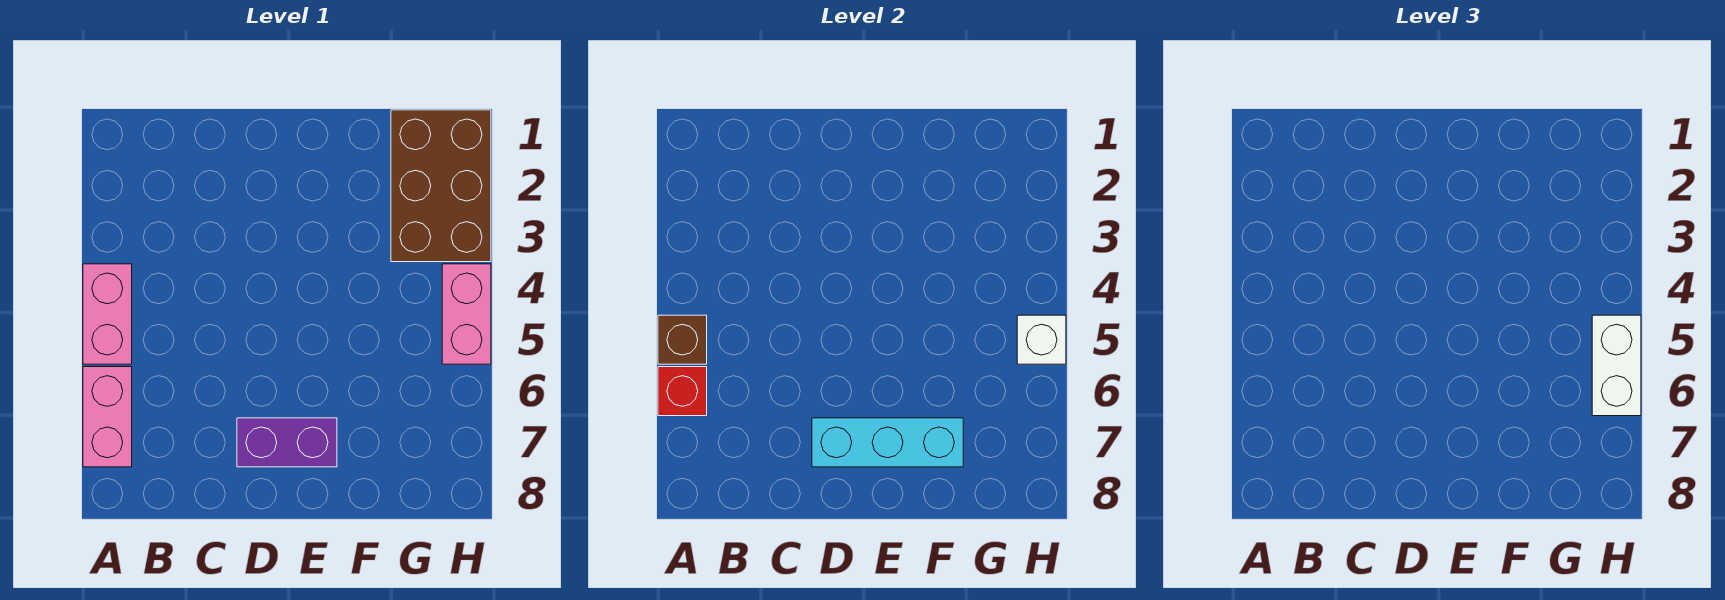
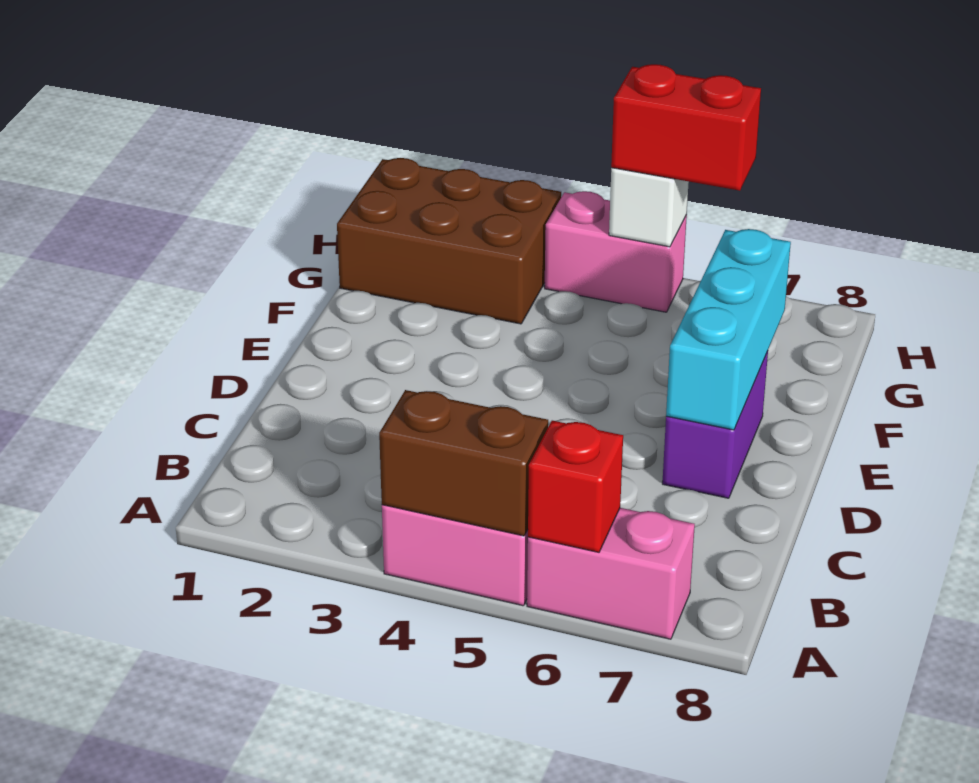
brown 1x1 brick [658,315,707,364] -> brown 1x2 brick [379,390,548,536]
white 1x2 brick [1592,315,1641,416] -> red 1x2 brick [611,64,761,191]

